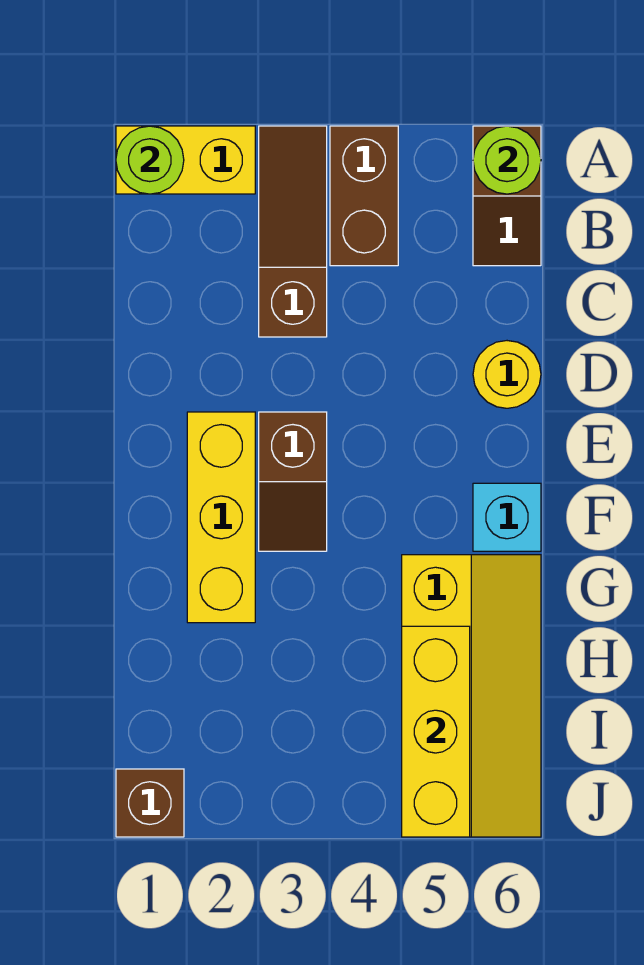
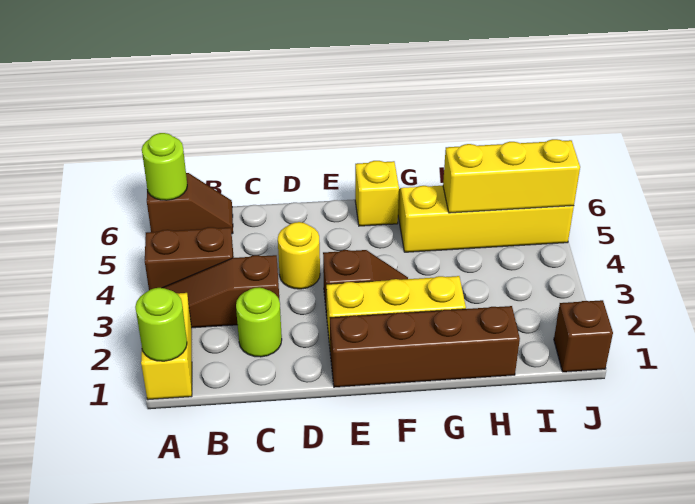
none -> lime 1x1 round brick [236,287,282,357]
yellow 1x1 round brick [473,341,541,408] -> yellow 1x1 round brick moved to [278,222,320,289]
none -> brown 1x4 brick [330,306,520,387]
cyan 1x1 brick [473,483,541,551] -> yellow 1x1 brick [355,161,399,226]

